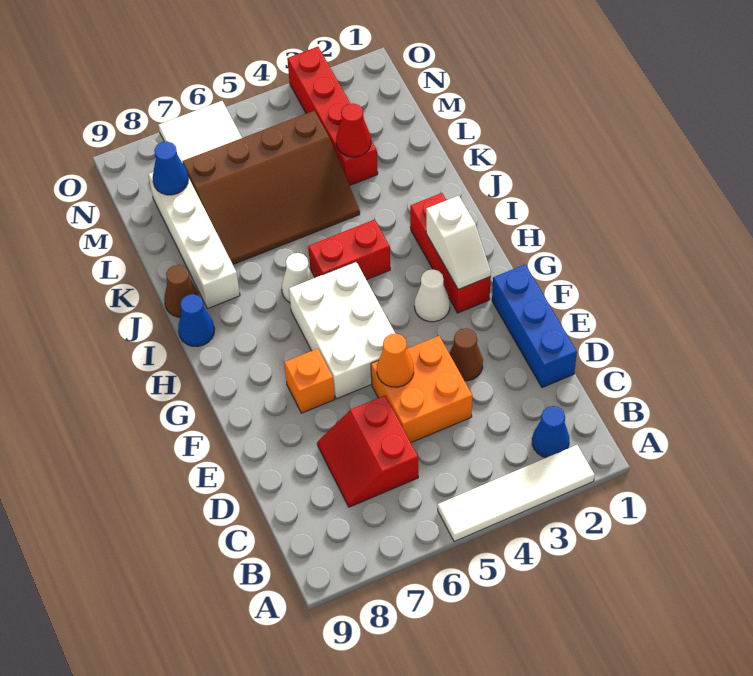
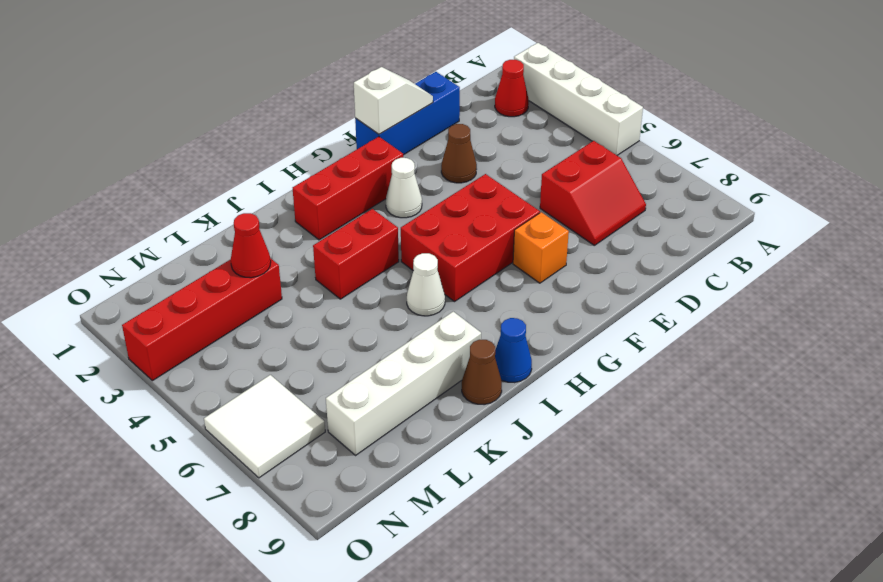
white 1x4 tile [438,445,595,542] -> white 1x4 brick [514,43,643,155]
blue 1x1 cone [532,406,569,458] -> red 1x1 cone [495,60,529,117]
orange 2x2 brick [371,336,472,443] -> none
orange 1x1 cone [377,333,414,387] -> none
white 2x3 brick [289,262,395,399] -> red 2x3 brick [401,174,540,302]
white 1x2 slope [426,196,491,289] -> white 1x2 slope moved to [354,67,433,134]
red 1x2 brick [308,219,390,280] -> red 1x2 brick turned to [313,209,399,299]
brown 3x4 slope [182,111,360,264] -> none
blue 1x1 cone [153,141,188,195] -> none

